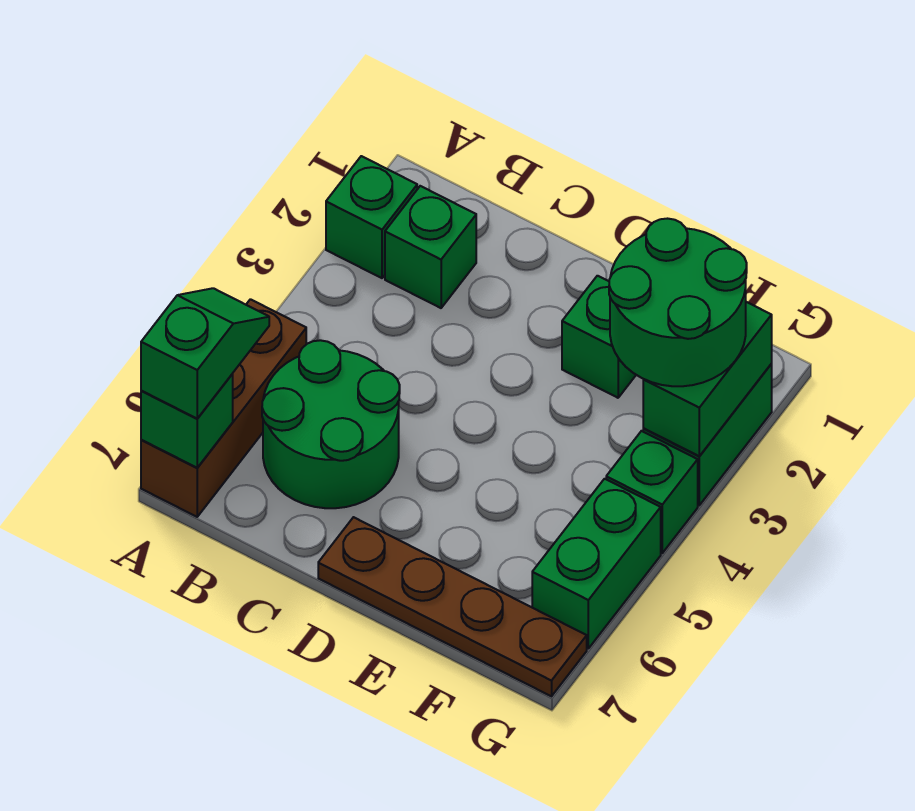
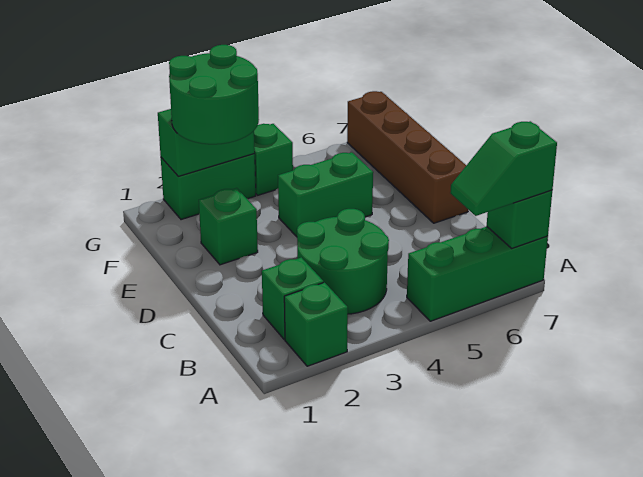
brown 1x3 brick [141,299,306,517] -> green 1x3 brick [407,227,548,321]
green 2x2 round brick [262,340,400,508] -> green 2x2 round brick moved to [297,209,389,314]
brown 1x4 plate [318,517,587,696] -> brown 1x4 brick [347,91,468,223]
green 1x2 brick [532,479,661,648] -> green 1x2 brick moved to [278,152,373,237]

